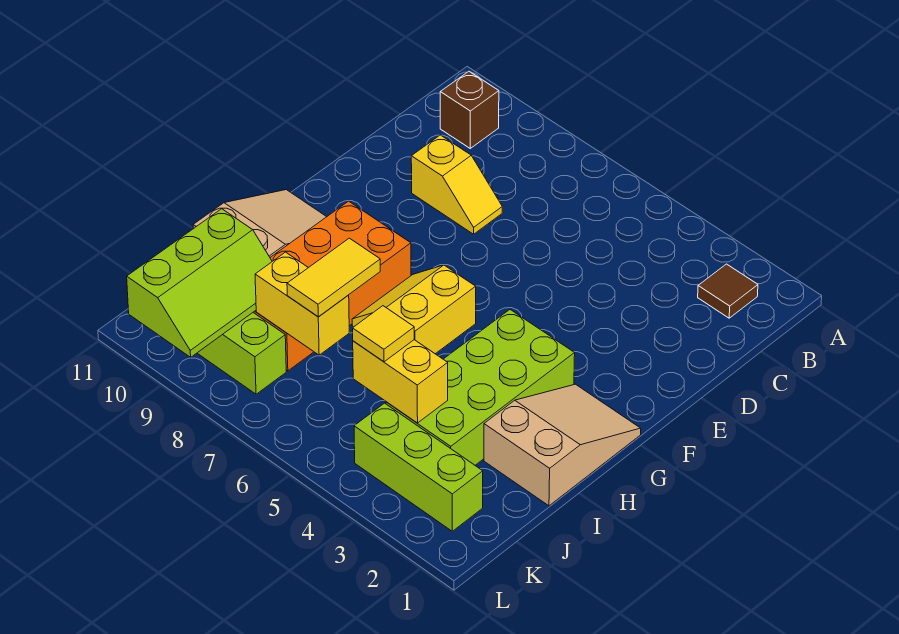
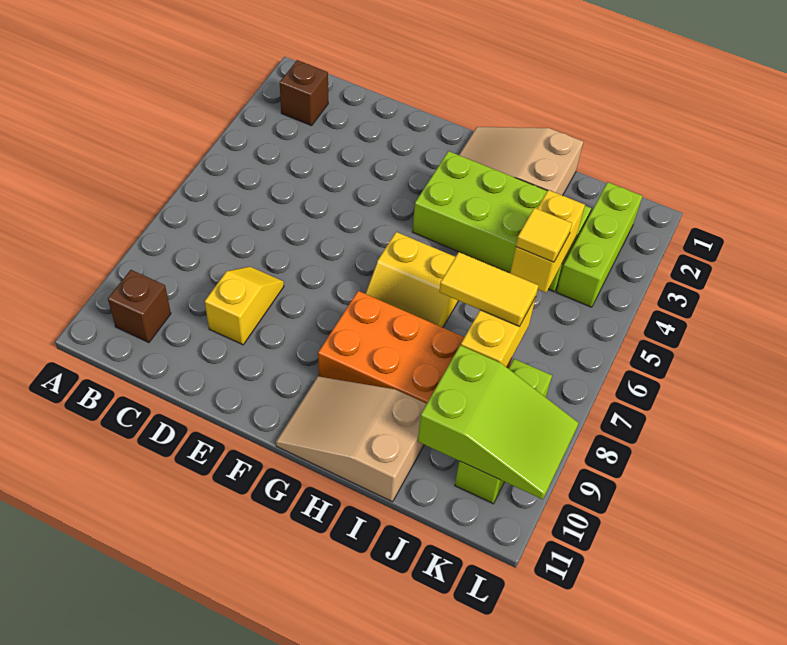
brown 1x1 tile [698,264,758,318] -> brown 1x1 brick [280,60,328,126]
lime 2x3 slope [127,209,272,357] -> lime 2x3 slope turned to [418,345,578,499]

